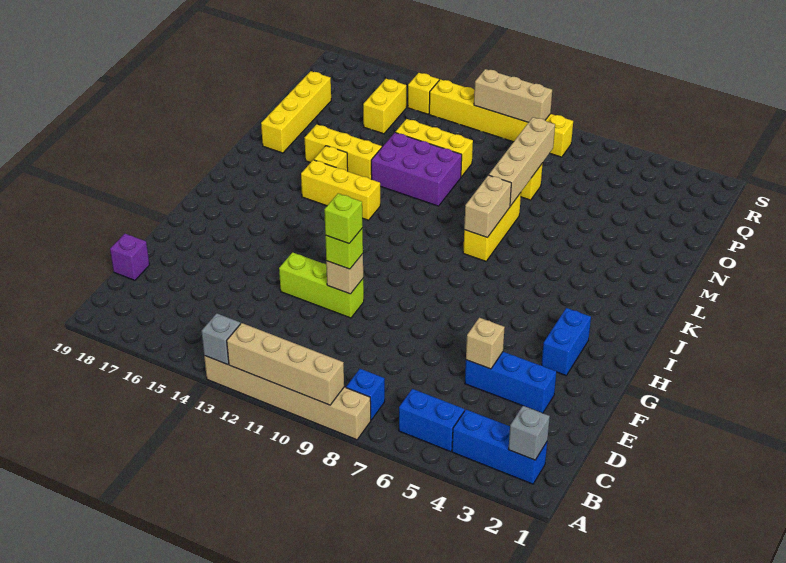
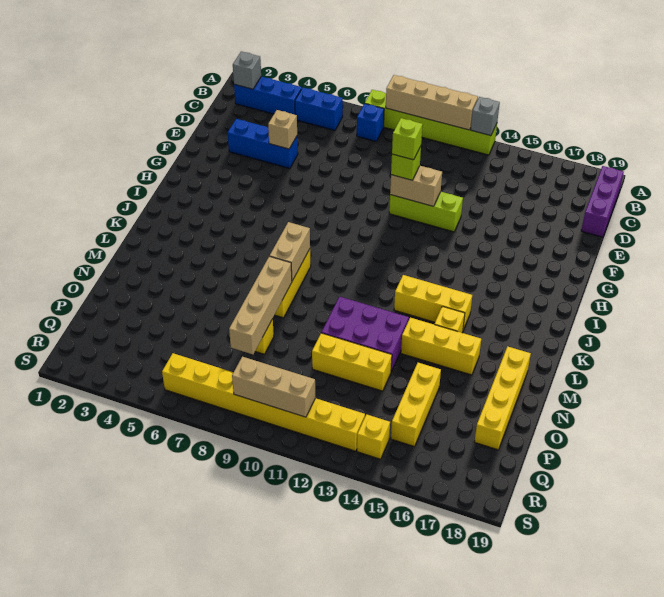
tan 1x6 brick [204,356,371,440] -> lime 1x6 brick [365,90,497,155]
purple 1x1 brick [110,234,149,280] -> purple 1x3 brick [581,166,624,237]
tan 1x1 brick [326,254,363,294] -> tan 1x2 brick [390,166,442,206]
blue 1x2 brick [542,308,591,375] -> none
yellow 1x2 brick [363,79,406,134] -> yellow 1x3 brick [391,363,441,446]
yellow 1x6 brick [429,79,573,157] -> yellow 1x8 brick [162,353,365,451]

